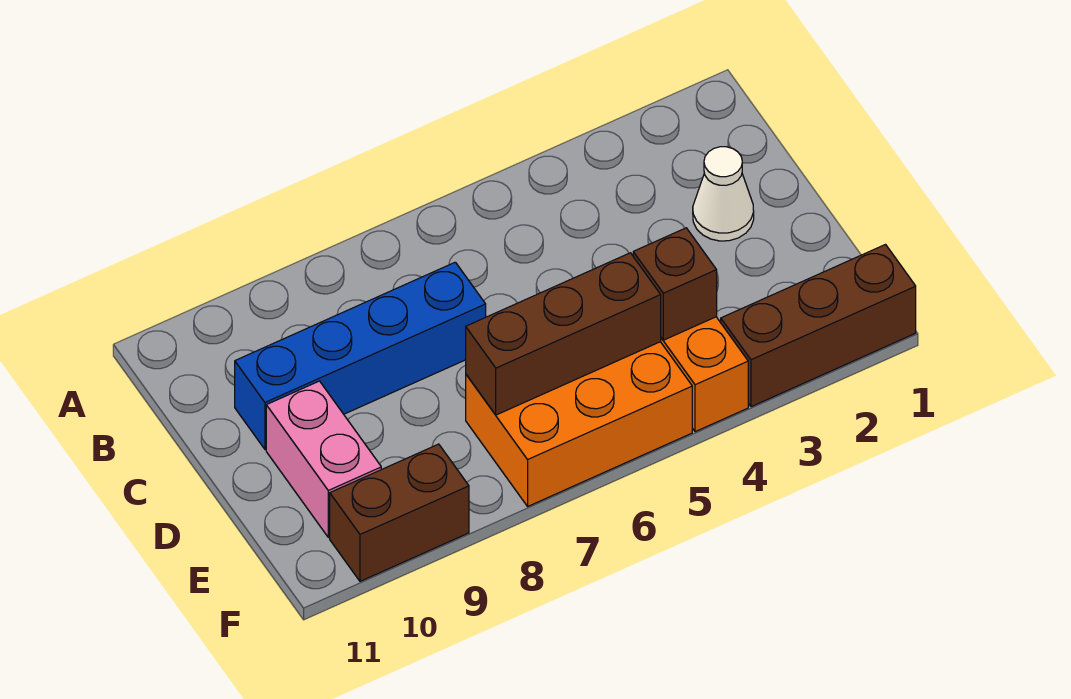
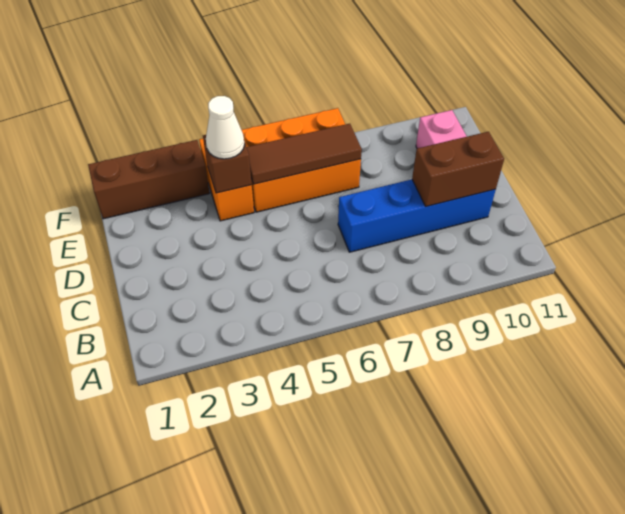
white 1x1 cone [693,147,754,241] -> white 1x1 cone moved to [206,96,245,159]
brown 1x3 brick [466,253,661,415] -> brown 1x3 tile [246,124,362,184]
brown 1x2 brick [330,444,469,581] -> brown 1x2 brick moved to [412,132,504,206]

